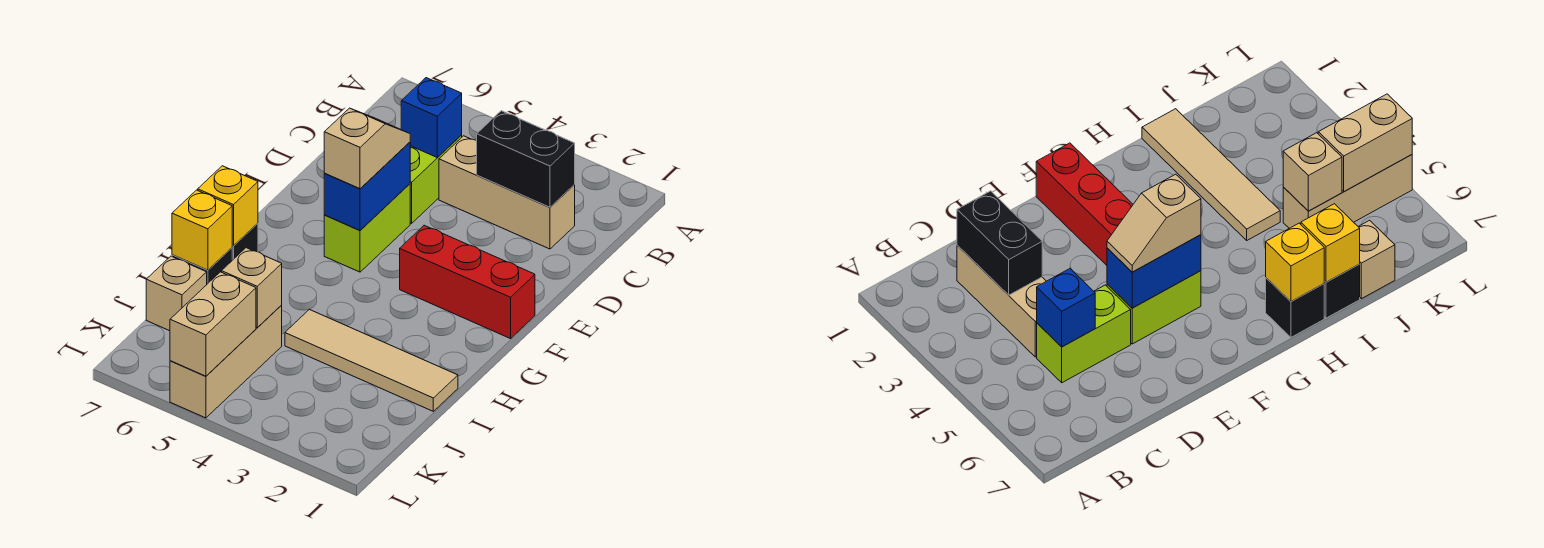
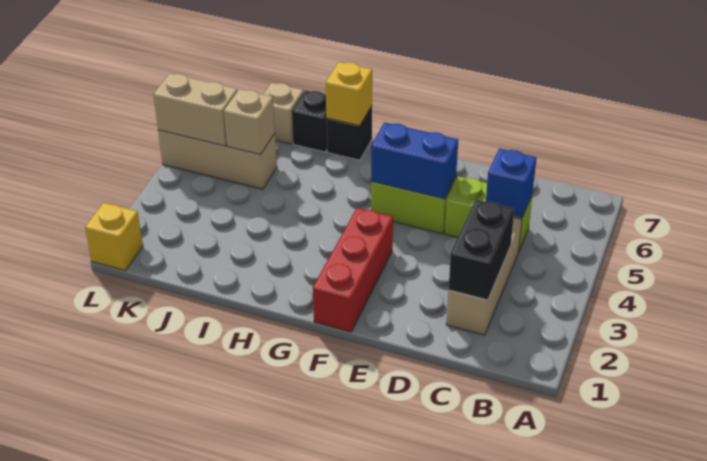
tan 1x2 slope [324,108,410,189] -> none
tan 1x4 tile [285,309,458,411] -> none
yellow 1x1 brick [172,190,232,270] -> yellow 1x1 brick moved to [85,203,143,271]

